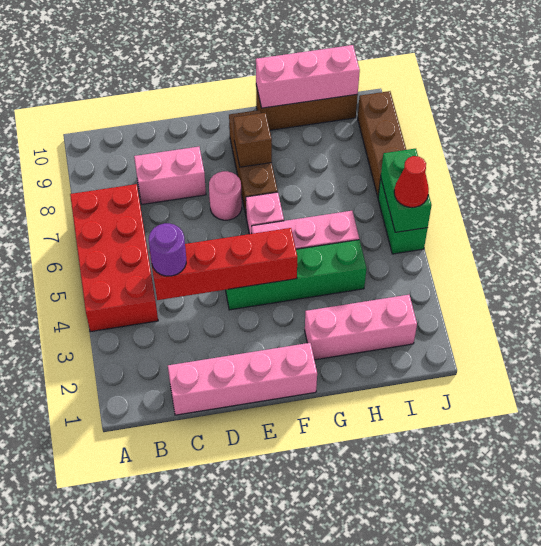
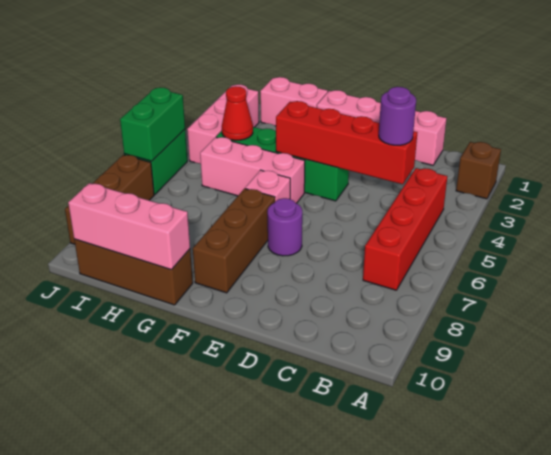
red 2x4 brick [70,184,158,332] -> red 1x4 brick [363,168,447,290]
pink 1x2 brick [134,147,206,204] -> pink 1x2 brick moved to [260,77,328,126]
pink 1x1 round brick [209,171,242,220] -> purple 1x1 round brick [268,198,302,256]
brown 1x1 brick [234,113,272,167] -> brown 1x1 brick moved to [456,142,501,199]
pink 1x3 brick [305,295,417,360] -> pink 1x3 brick turned to [187,84,259,164]
red 1x1 cone [394,156,429,207] -> red 1x1 cone moved to [222,86,253,140]

